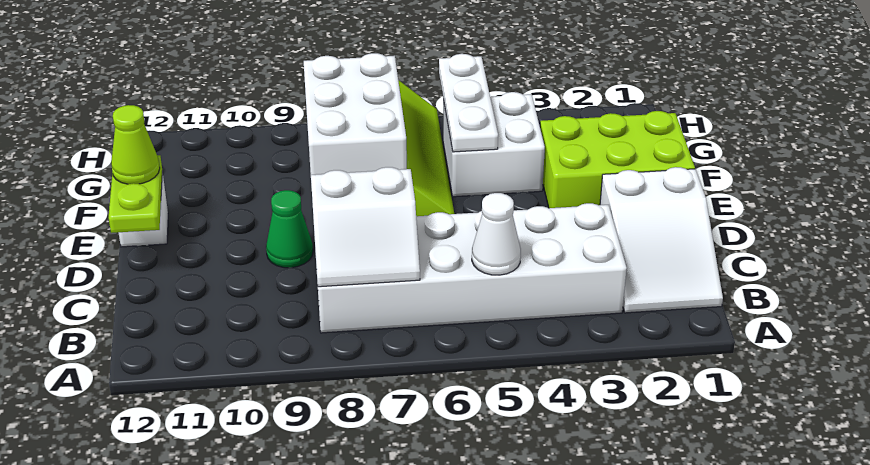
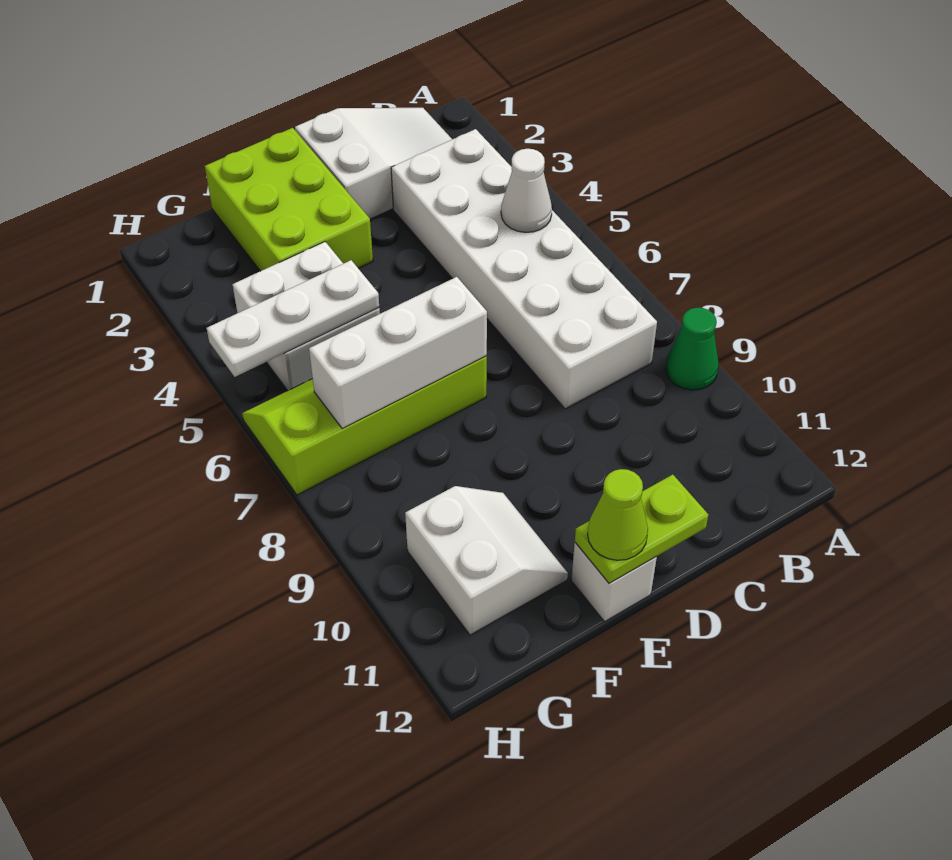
white 2x2 slope [311,167,420,287] -> white 2x2 slope moved to [405,486,568,635]
green 1x1 cone [266,190,313,268] -> green 1x1 cone moved to [666,308,719,390]
white 2x3 brick [304,53,407,188] -> white 1x3 brick [309,277,487,429]

